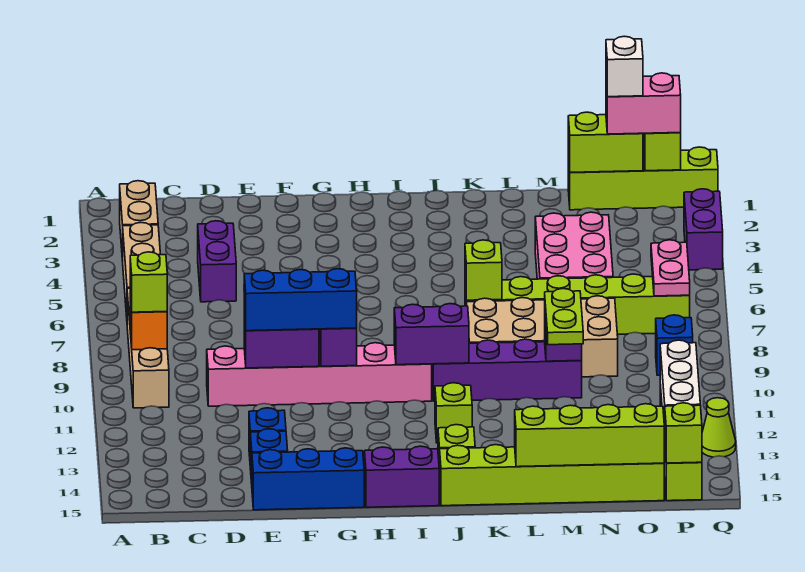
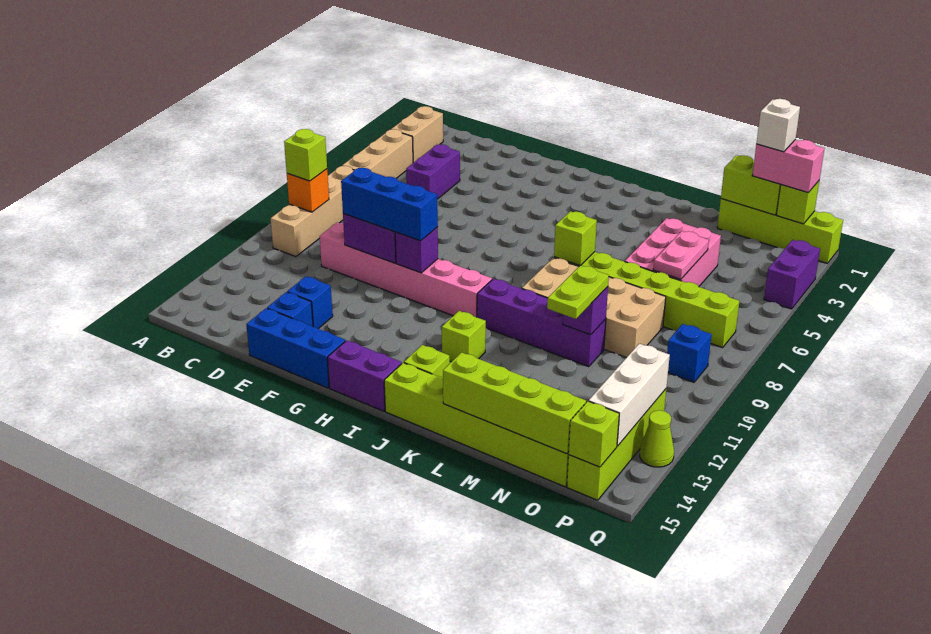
purple 1x2 brick [394,304,469,365] -> none
pink 1x2 plate [651,240,690,296] -> pink 1x2 plate moved to [653,231,709,279]

